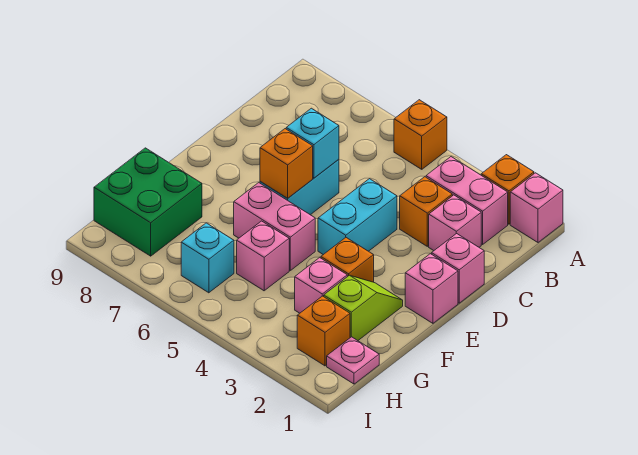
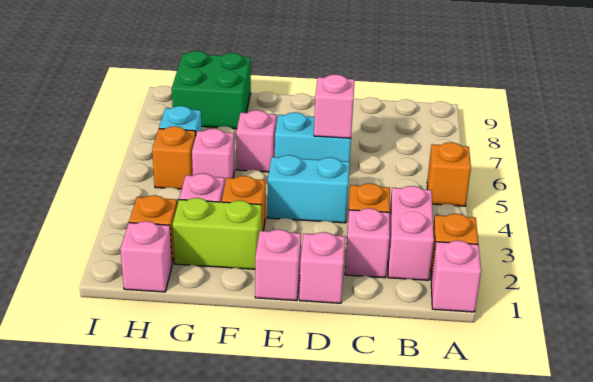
cyan 1x1 brick [286,108,339,178] -> pink 1x1 brick [314,74,355,138]
orange 1x1 brick [260,129,313,198] -> orange 1x1 brick moved to [152,126,196,189]
lime 1x2 slope [324,275,403,341] -> lime 1x2 brick [172,198,262,269]
pink 1x2 brick [234,183,315,270] -> pink 1x1 brick [236,110,276,172]
pink 1x1 plate [327,337,379,384] -> pink 1x1 brick [120,221,172,292]

